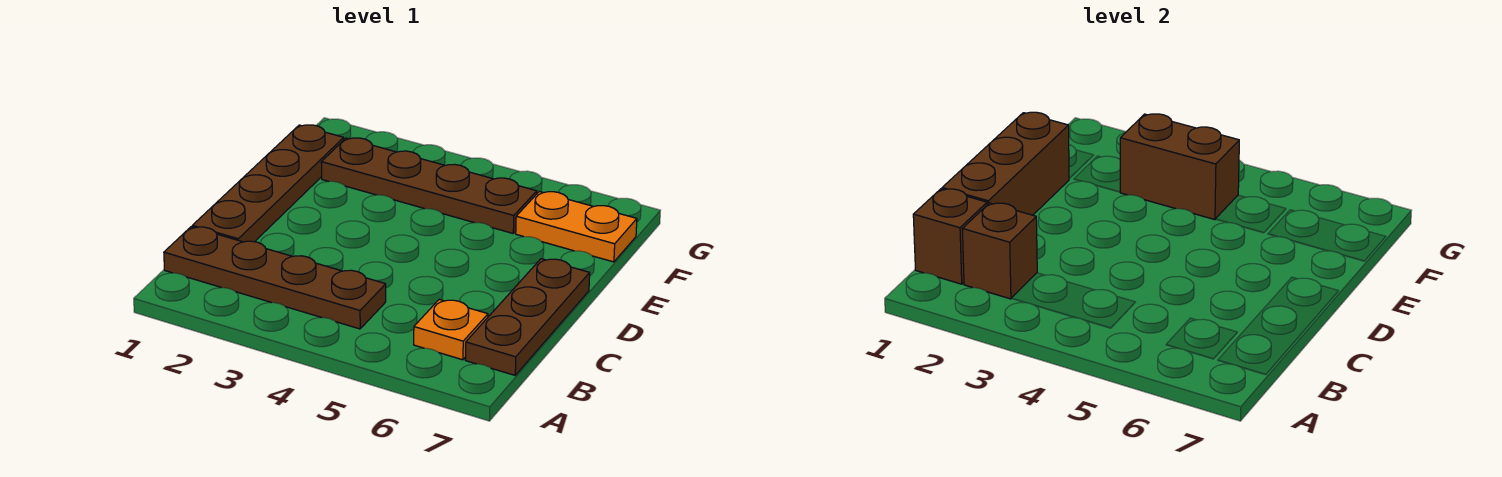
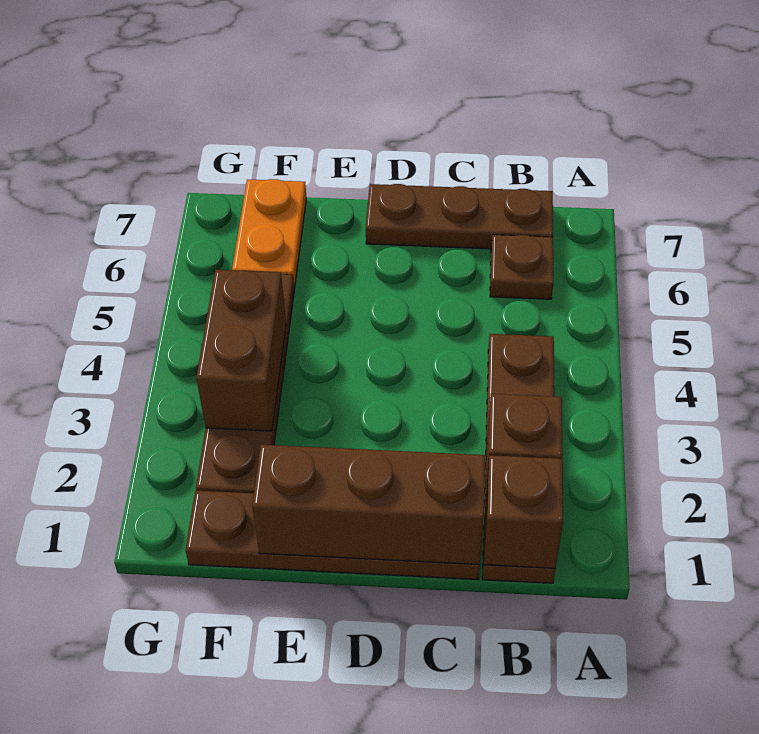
orange 1x1 plate [414,299,488,360] -> brown 1x1 plate [490,235,553,299]

